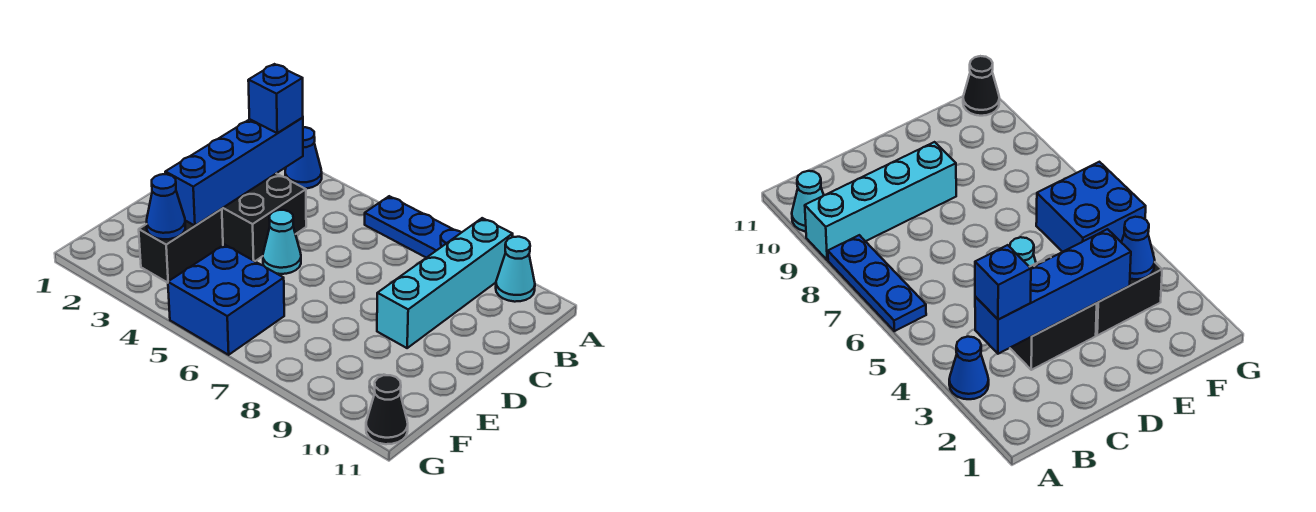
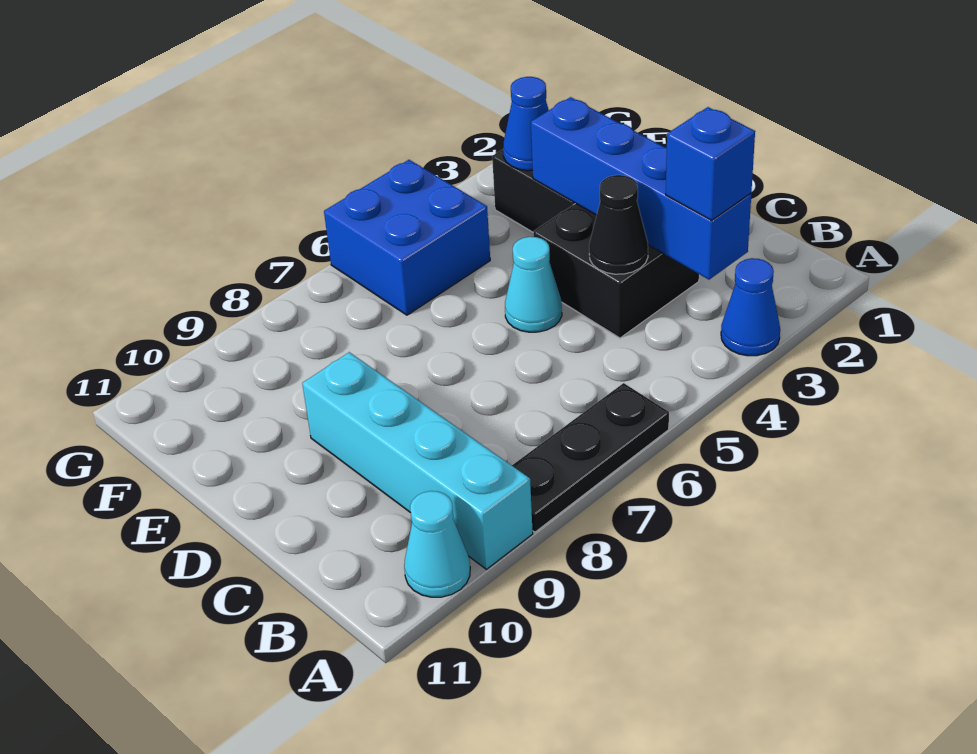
blue 1x3 plate [365,196,461,258] -> black 1x3 plate [512,383,669,532]
black 1x1 cone [366,375,408,444] -> black 1x1 cone moved to [589,175,648,274]

